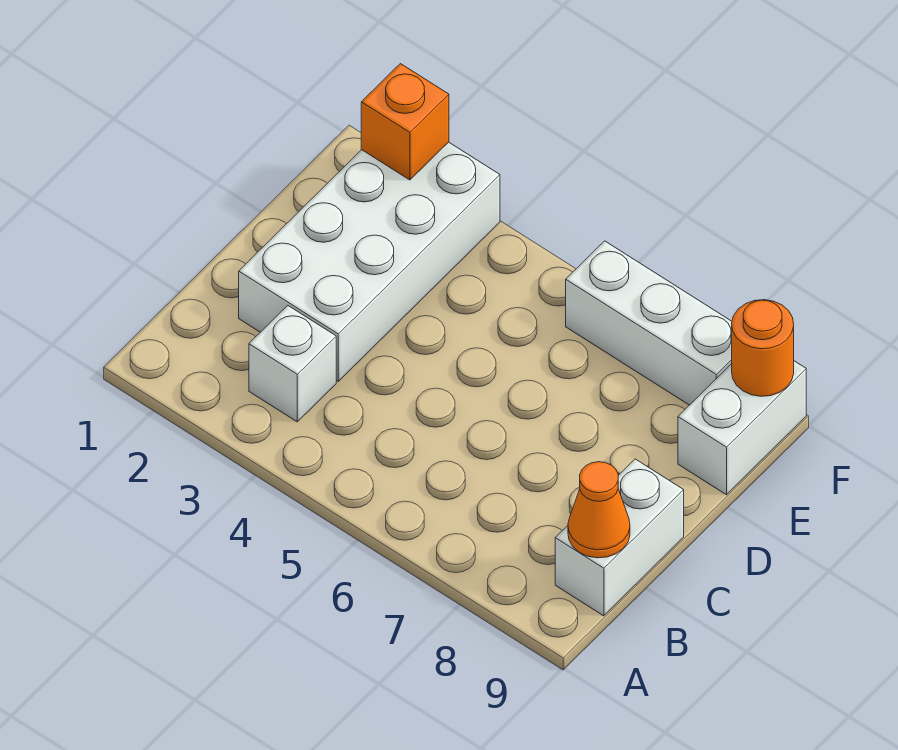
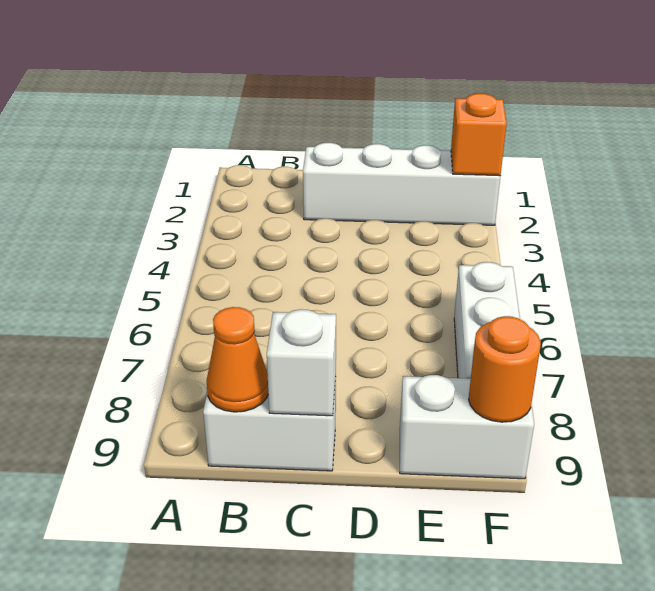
white 1x1 brick [249,306,336,422] -> white 1x1 brick moved to [267,309,336,416]
white 2x4 brick [239,142,500,381] -> white 1x4 brick [303,143,500,225]

